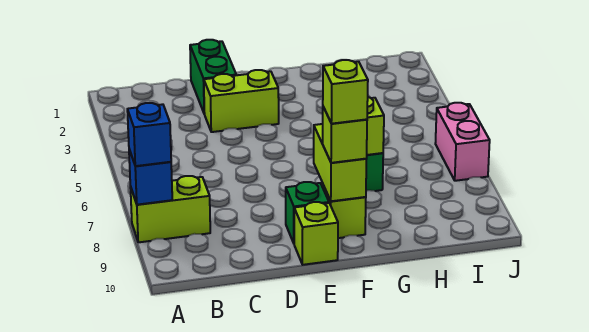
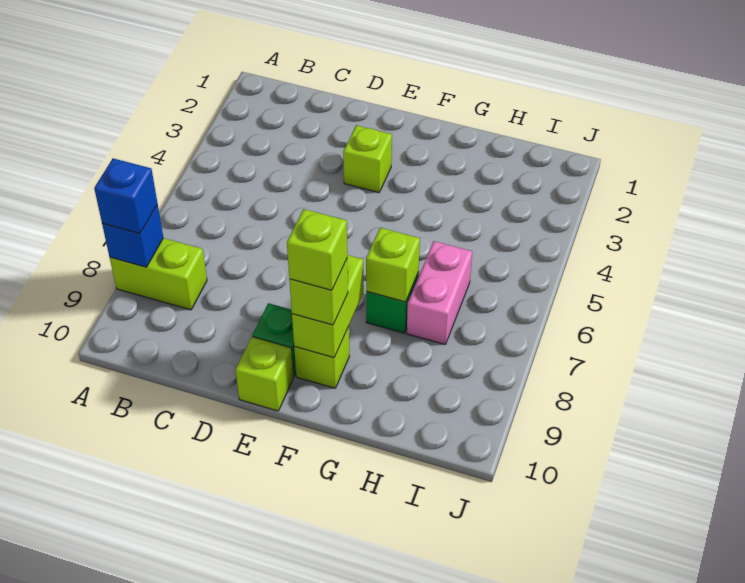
green 1x2 brick [190,40,236,114] -> none
lime 1x2 brick [204,70,279,132] -> lime 1x1 brick [343,125,392,193]
pink 1x2 brick [435,103,490,181] -> pink 1x2 brick moved to [407,241,472,344]

